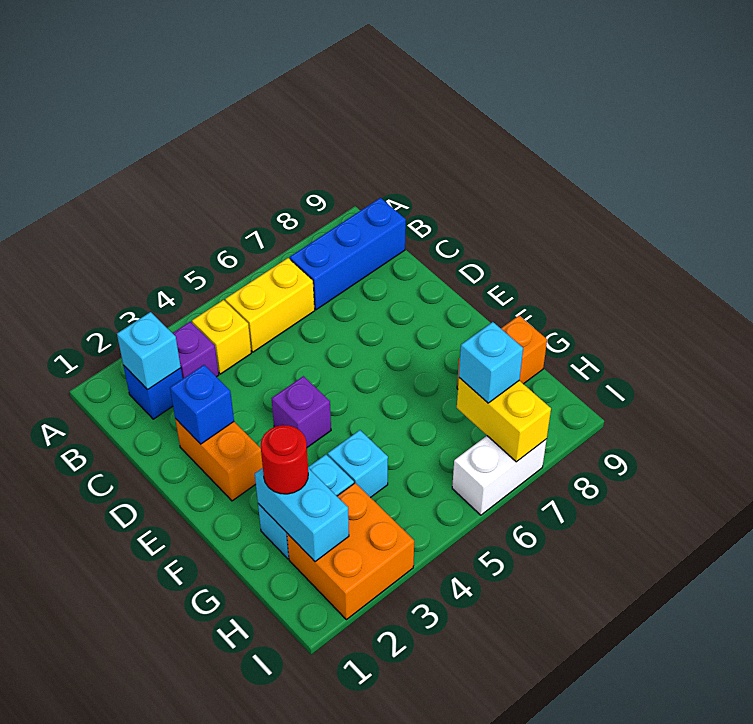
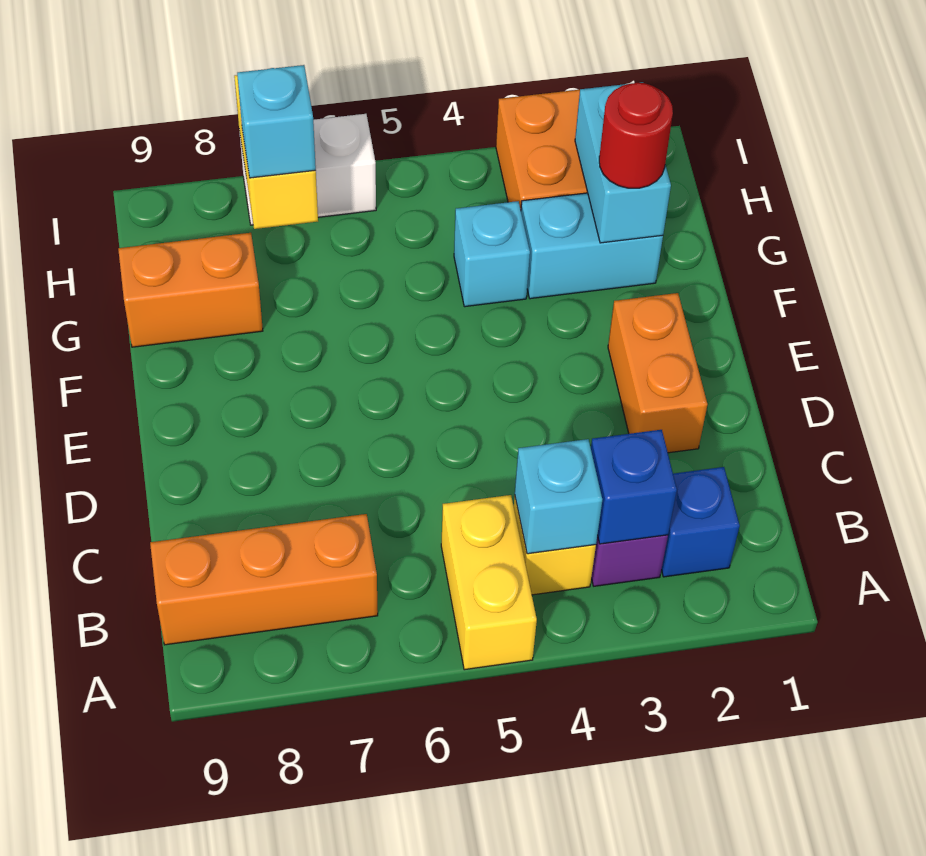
cyan 1x1 brick [117,312,181,390] -> cyan 1x1 brick moved to [515,439,602,554]
yellow 1x2 brick [225,258,315,352] -> yellow 1x2 brick turned to [441,495,537,670]
blue 1x3 brick [290,198,406,310] -> orange 1x3 brick [150,514,378,645]
blue 1x1 brick [170,365,234,444] -> blue 1x1 brick moved to [591,430,677,544]
purple 1x1 brick [271,376,331,447] -> none

